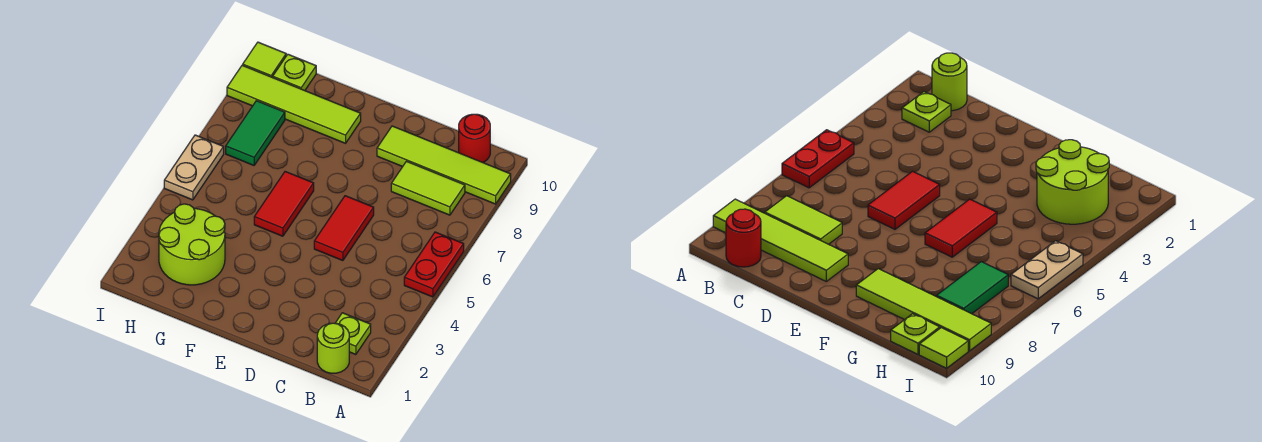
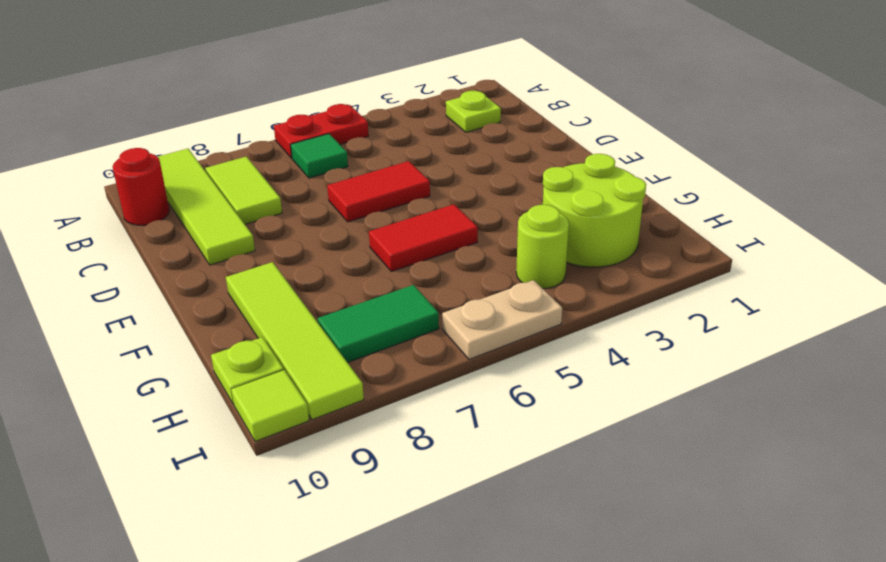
lime 1x1 round brick [317,323,349,373] -> lime 1x1 round brick moved to [516,205,569,289]
none -> green 1x1 tile [291,134,348,178]

